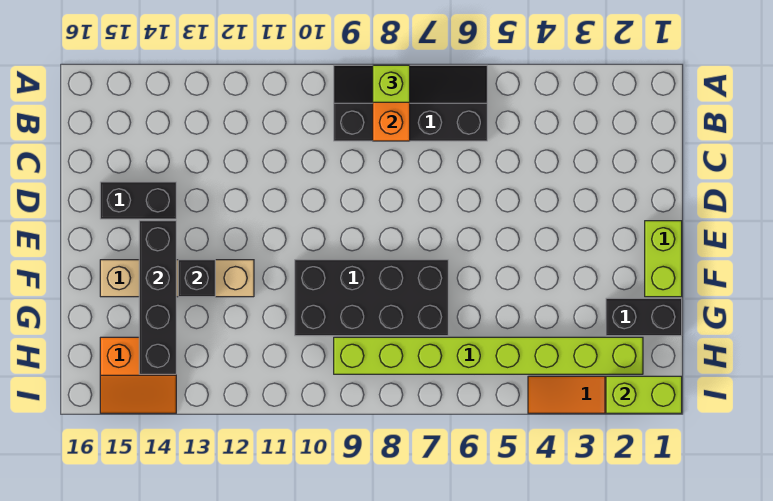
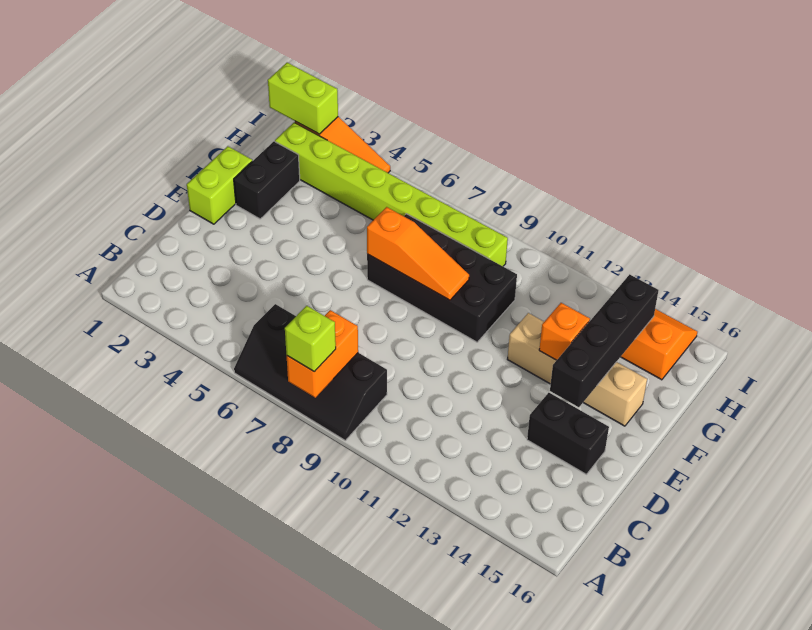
none -> orange 1x3 slope [367,207,469,300]
black 1x1 brick [178,260,215,297] -> orange 1x1 brick [539,303,590,360]
black 1x2 brick [606,298,682,336] -> black 1x2 brick turned to [234,141,300,219]

